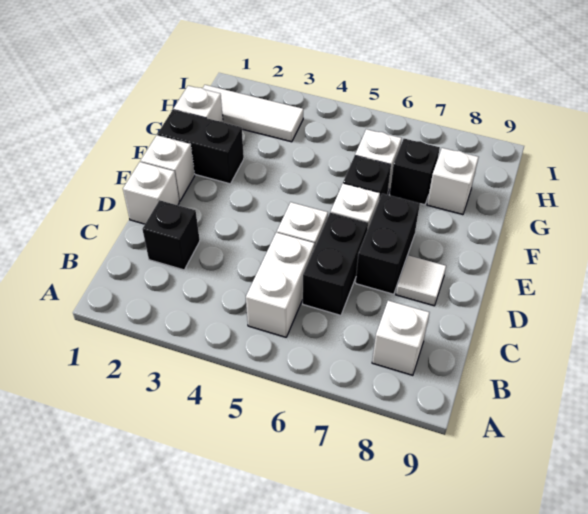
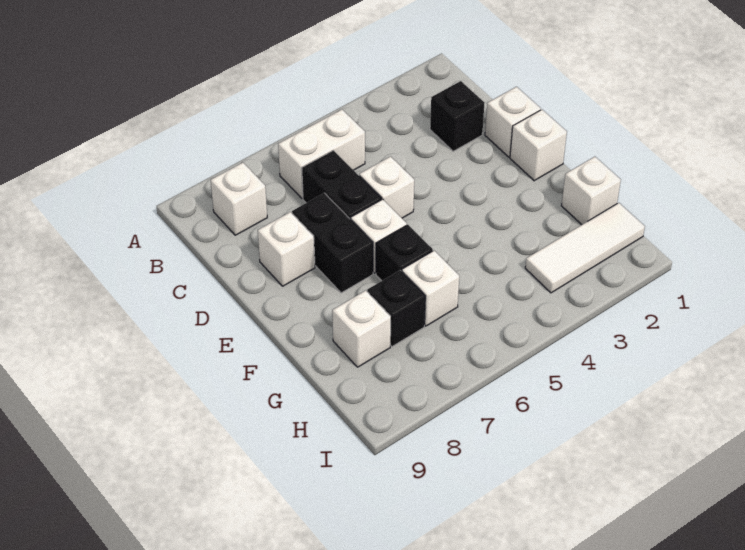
white 1x2 brick [246,232,315,337] -> white 1x2 brick turned to [278,110,365,198]
white 1x1 tile [396,255,446,306] -> white 1x1 brick [258,212,315,286]
black 1x2 brick [157,110,244,184] -> none

